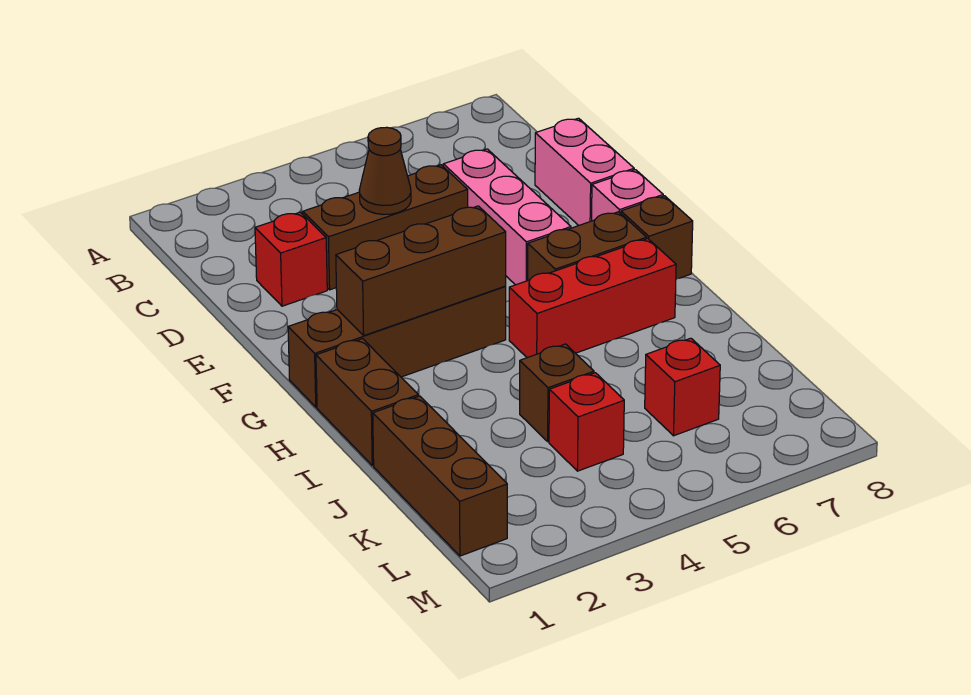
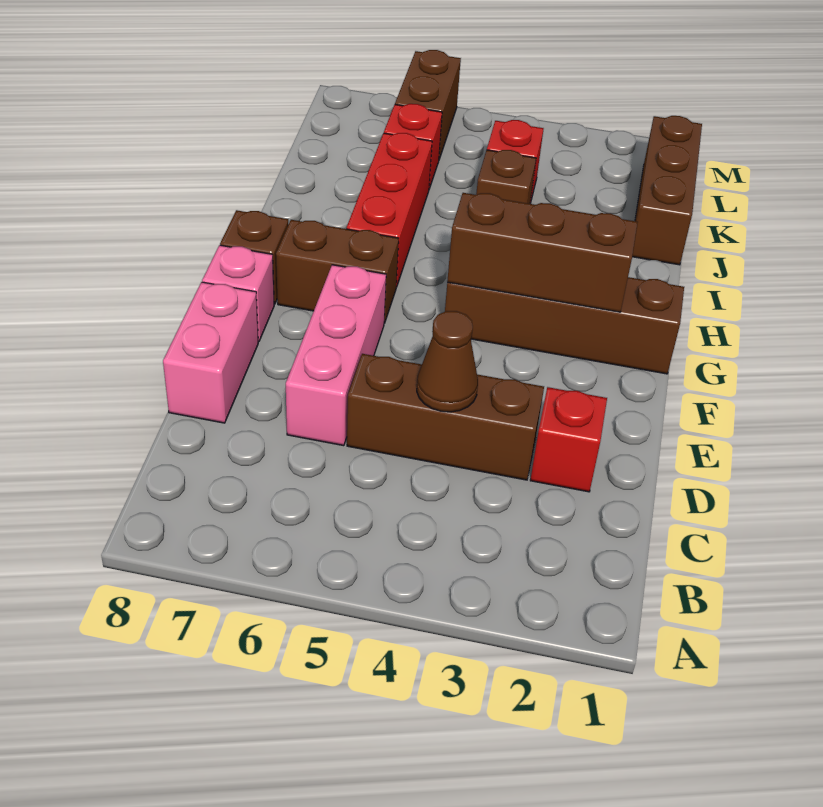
brown 1x2 brick [316,339,418,465] -> brown 1x2 brick moved to [395,50,461,159]
red 1x3 brick [509,239,676,358] -> red 1x3 brick turned to [347,133,432,287]

